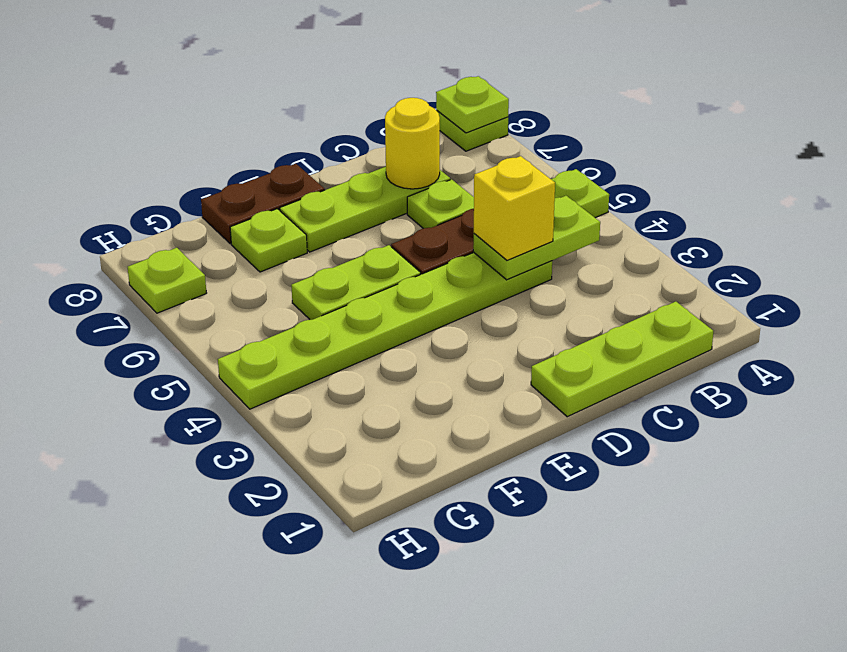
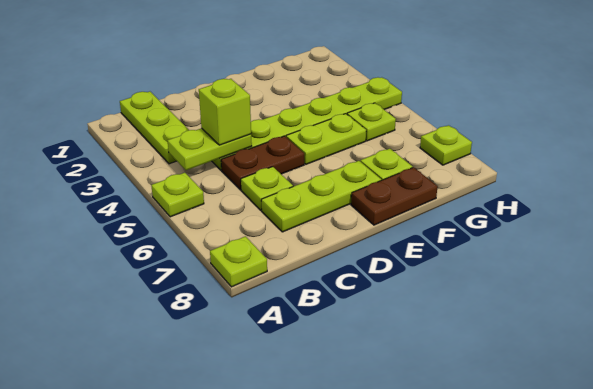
lime 1x1 plate [436,76,509,133] -> lime 1x1 plate moved to [347,103,396,141]
lime 1x3 plate [531,302,713,417] -> lime 1x3 plate turned to [120,92,189,164]
yellow 1x1 brick [474,156,555,260] -> lime 1x1 brick [199,79,251,145]
yellow 1x1 round brick [385,98,440,189] -> none

